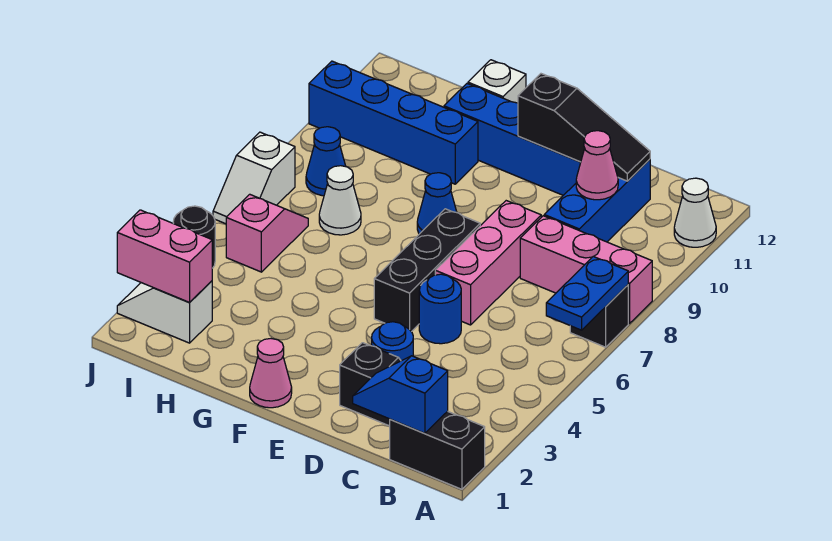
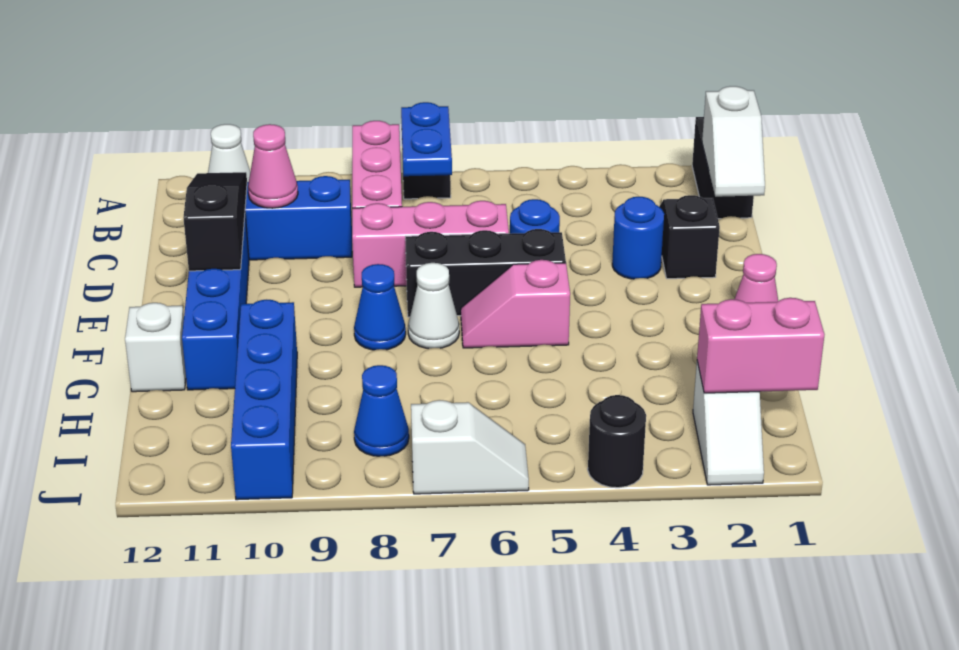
blue 1x2 plate [546,256,628,330] -> blue 1x2 plate turned to [401,102,452,176]
blue 1x2 slope [353,356,448,434] -> white 1x2 slope [702,86,765,197]
white 1x1 cone [319,166,361,235] -> white 1x1 cone moved to [408,263,459,349]
pink 1x2 brick [117,210,212,303] -> pink 1x2 brick turned to [697,298,824,393]
pink 1x2 slope [226,194,308,272] -> pink 1x2 slope moved to [461,260,570,348]

